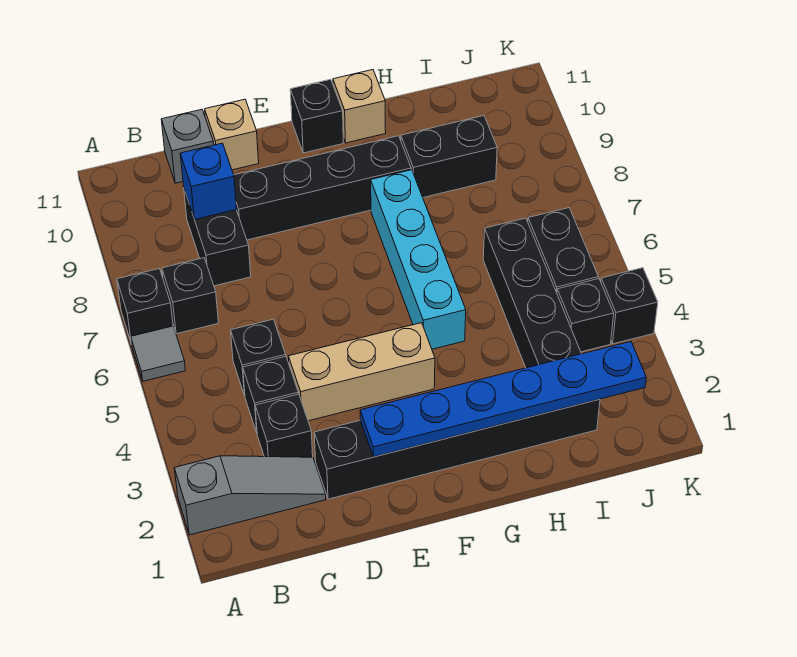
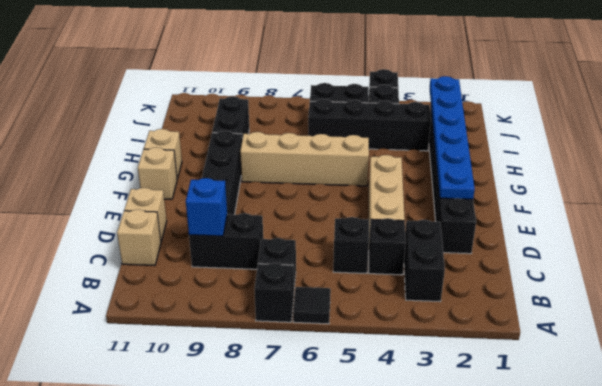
grey 1x3 slope [174,456,326,535] -> none
grey 1x1 tile [131,326,186,381] -> black 1x1 tile [293,287,331,324]
black 1x1 brick [255,394,313,457] -> black 1x2 brick [404,220,445,302]
grey 1x1 brick [161,109,214,183] -> tan 1x1 brick [117,210,161,266]
black 1x1 brick [290,79,343,153] -> tan 1x1 brick [138,147,177,199]
cyan 1x4 brick [371,170,466,349] -> tan 1x4 brick [240,132,369,186]

